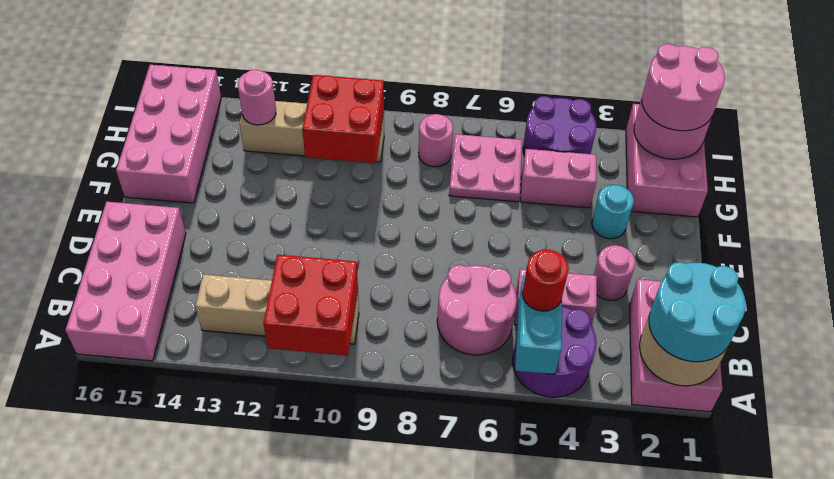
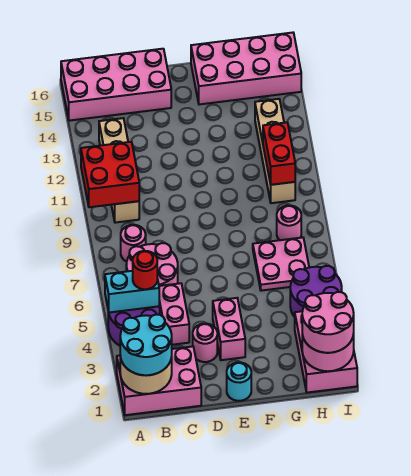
cyan 1x1 round brick [592,185,634,239] -> cyan 1x1 round brick moved to [227,362,251,401]
pink 2x3 brick [626,104,708,217] -> pink 2x3 brick turned to [295,311,357,393]
pink 1x2 brick [520,149,596,208] -> pink 1x2 brick moved to [213,298,245,360]
red 2x2 brick [302,75,384,163] -> red 1x2 brick [263,122,295,185]
pink 1x1 round brick [238,70,276,125] -> pink 1x1 round brick moved to [121,225,146,262]

